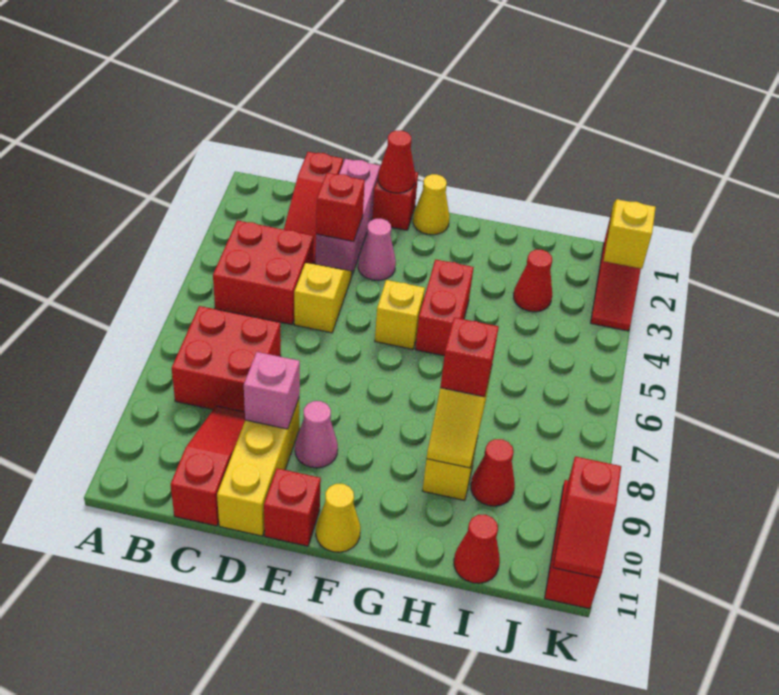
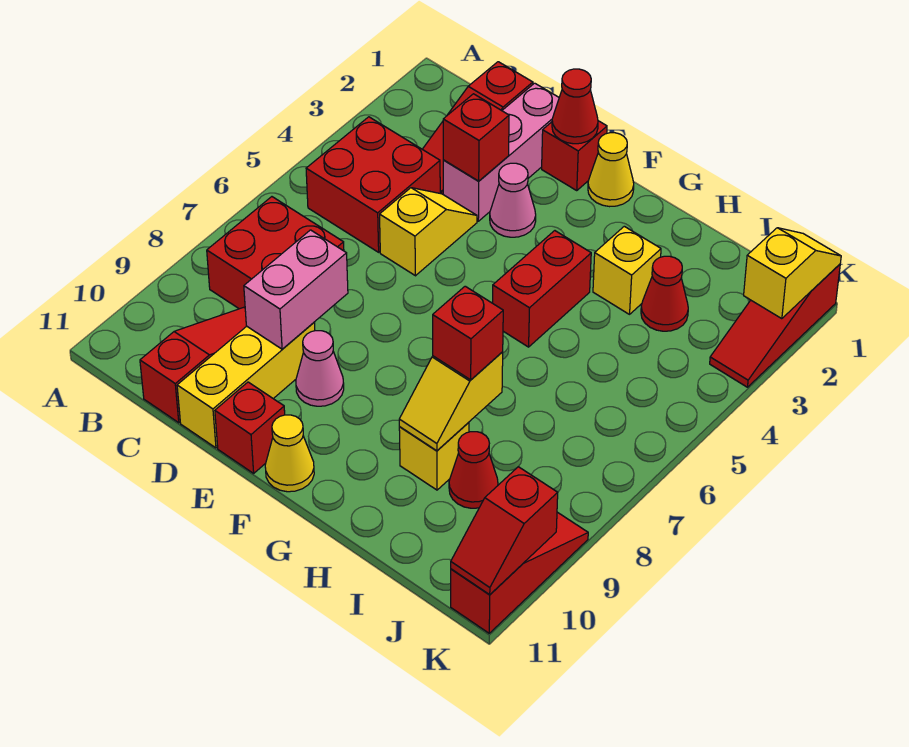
pink 1x1 brick [244,352,300,429] -> pink 1x2 brick [244,230,348,349]
yellow 1x1 brick [375,280,425,349] -> yellow 1x1 brick moved to [593,226,661,314]
red 1x1 cone [454,515,500,583] -> none

